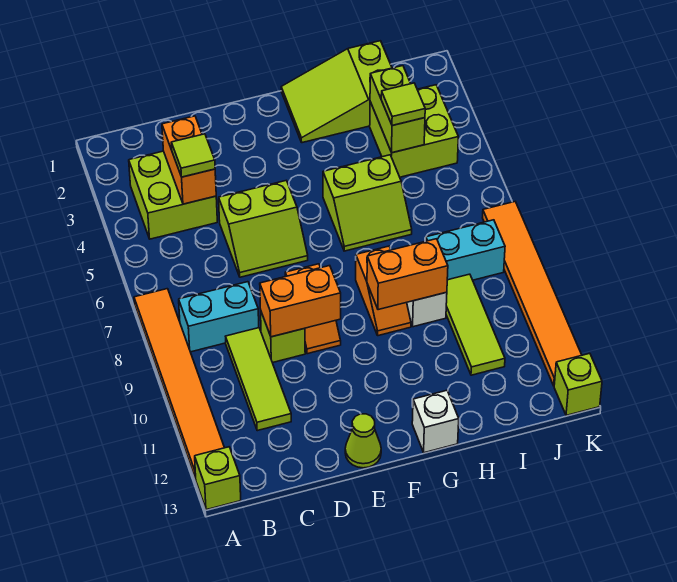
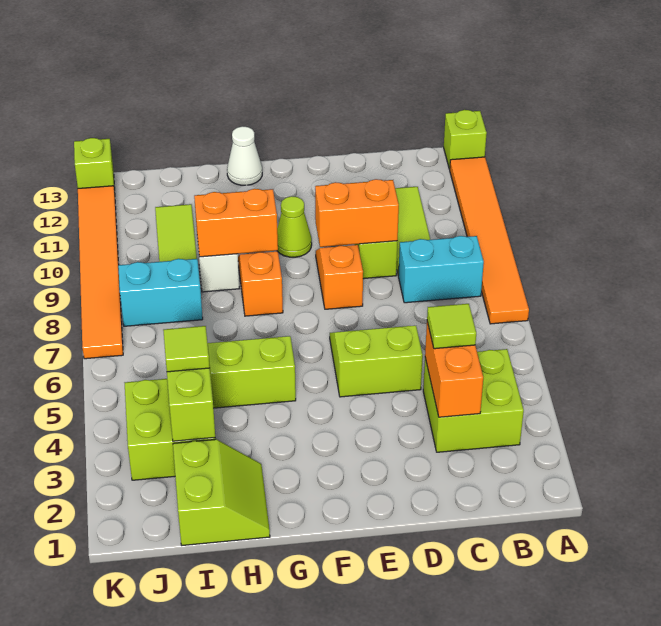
lime 1x1 cone [345,414,381,468] -> lime 1x1 cone moved to [277,196,312,257]
lime 2x3 slope [281,41,392,143] -> lime 2x2 slope [173,439,270,545]
white 1x1 brick [412,390,459,453] -> white 1x1 cone [227,126,262,185]

